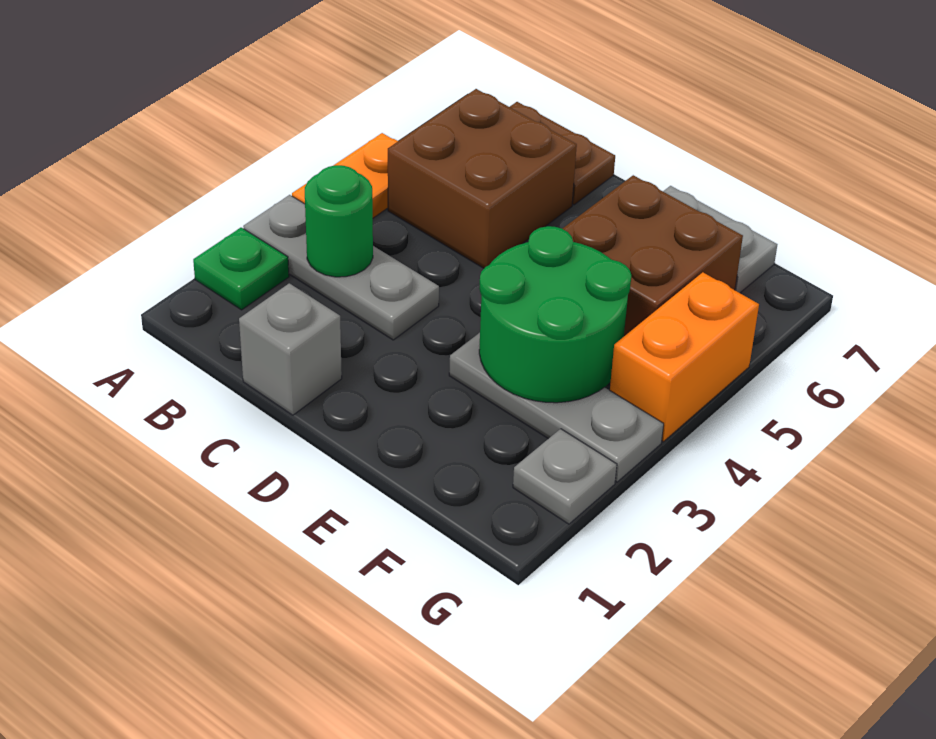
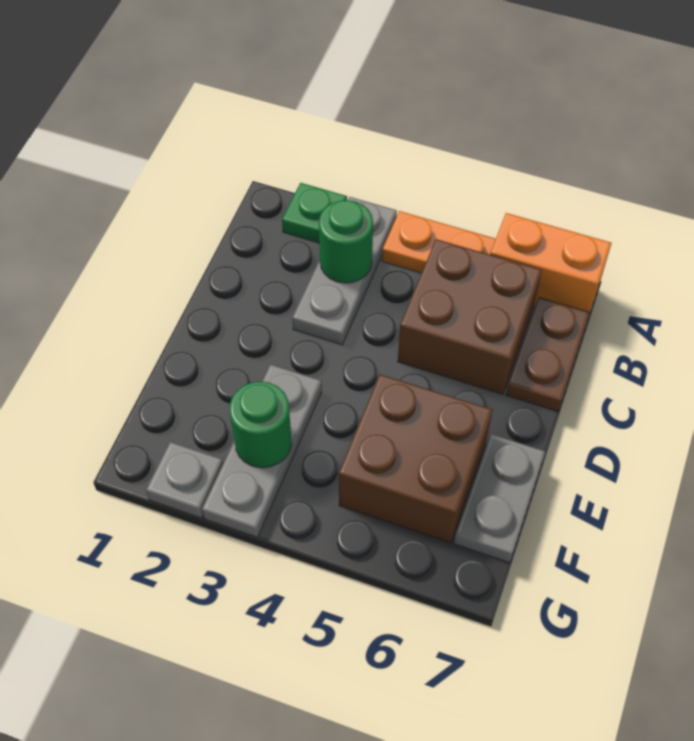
grey 1x1 brick [239,283,342,415] -> none
green 2x2 round brick [479,226,631,403] -> green 1x1 round brick [229,382,292,468]
orange 1x2 brick [610,272,759,442] -> orange 1x2 brick moved to [490,213,611,312]

